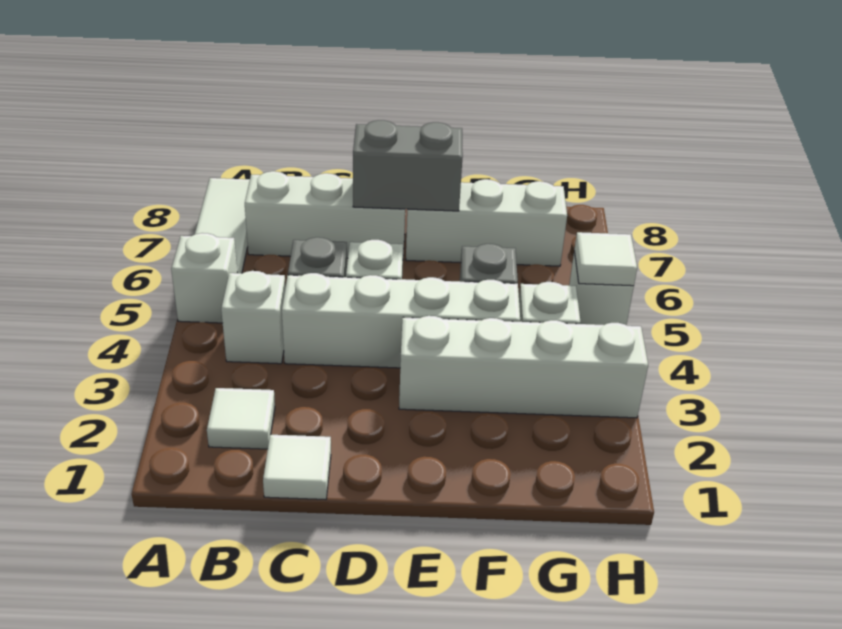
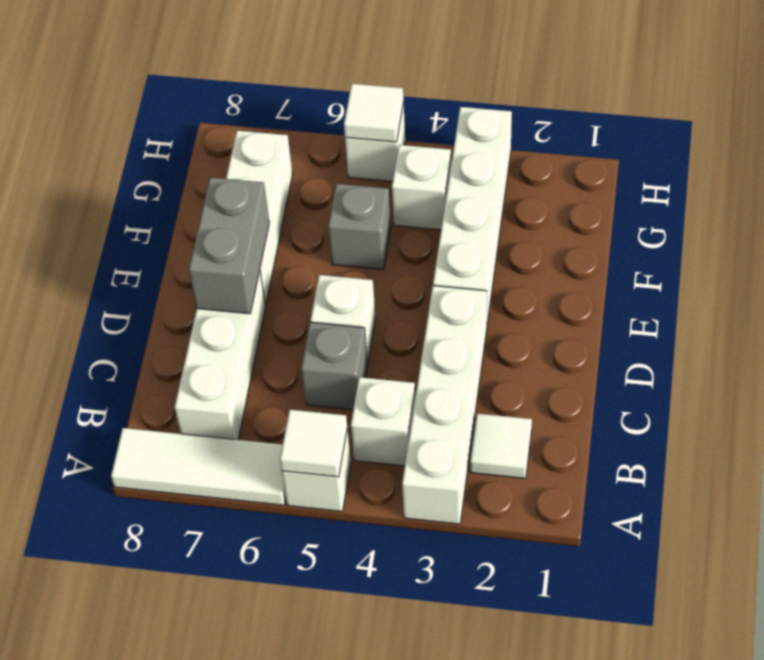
white 1x1 tile [263,435,331,499] -> white 1x1 tile moved to [280,410,347,477]
white 1x4 brick [282,273,520,368] -> white 1x4 brick moved to [402,286,487,524]

